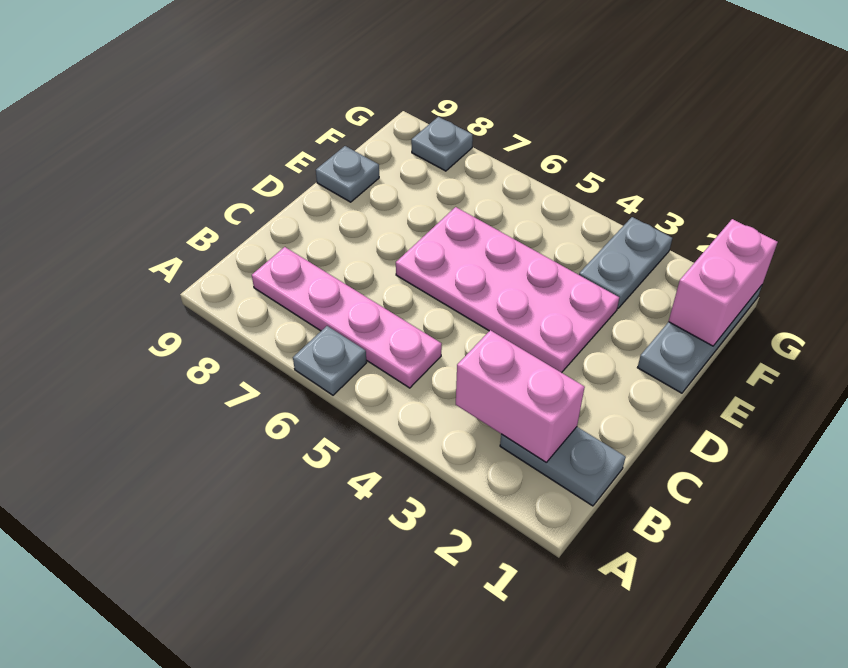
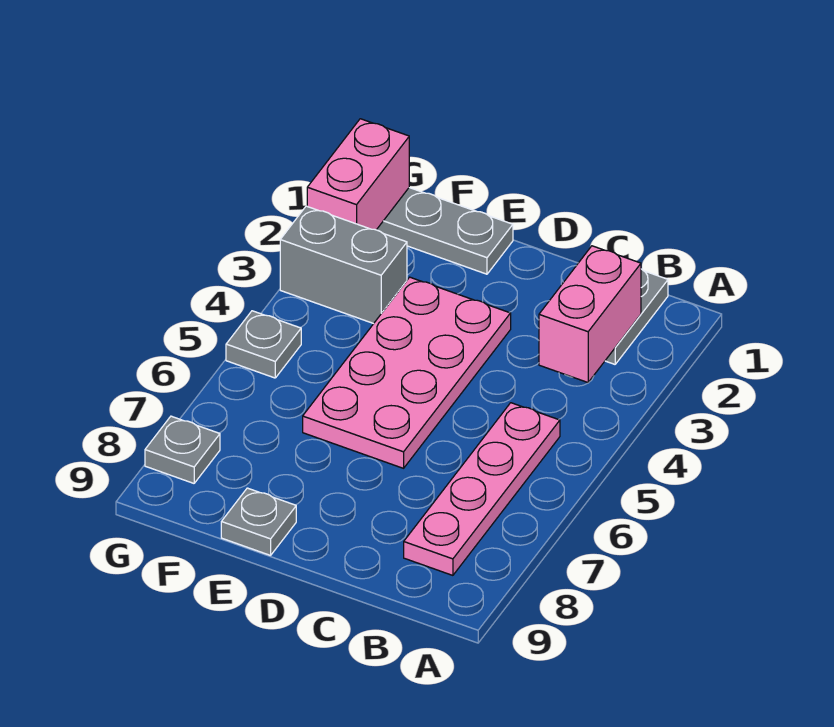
grey 1x1 plate [293,326,367,395] -> grey 1x1 plate moved to [226,311,301,378]
pink 1x2 brick [669,219,778,346] -> pink 1x2 brick turned to [307,119,409,230]
grey 1x2 plate [579,217,672,308] -> grey 1x2 brick [280,206,407,324]

